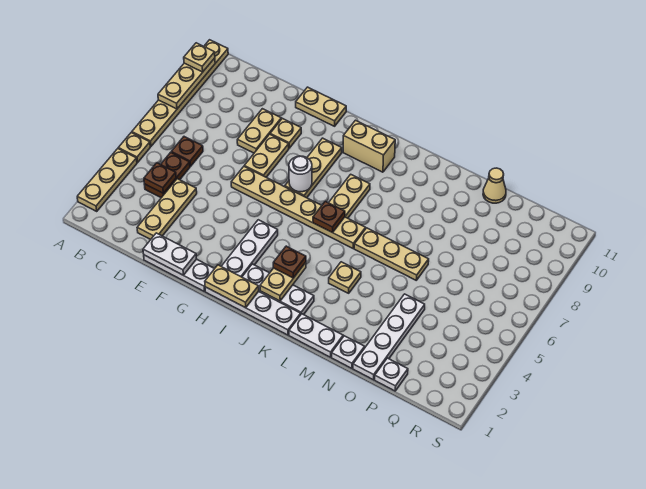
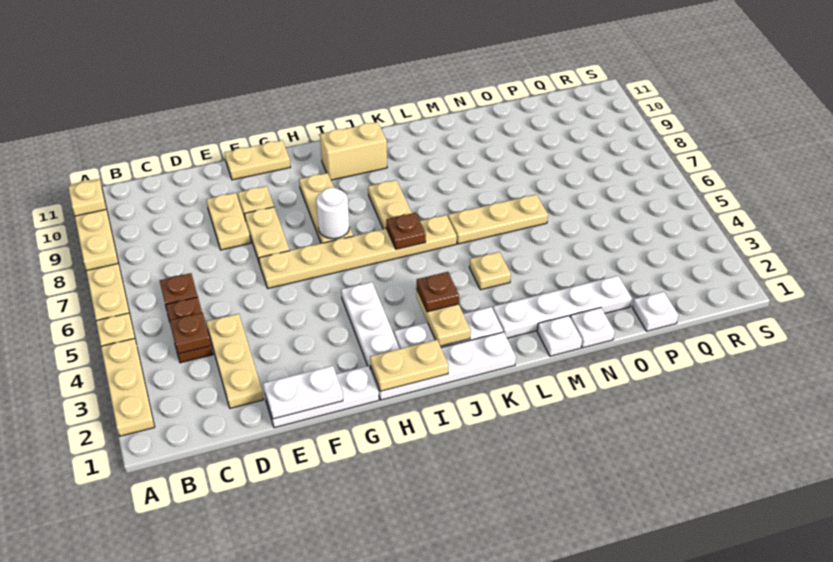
white 1x2 plate [289,314,343,357] -> white 1x1 plate [537,316,582,356]
white 1x4 plate [353,294,425,380] -> white 1x4 plate turned to [493,276,632,338]
tan 1x1 cone [483,168,506,203] -> none

